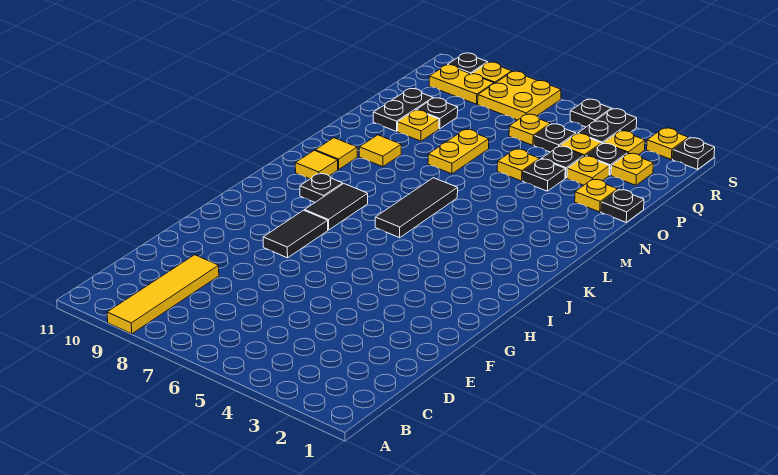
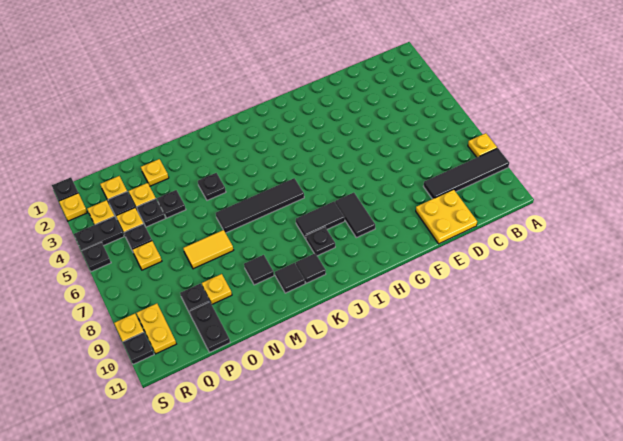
yellow 1x4 tile [107,255,219,334] -> black 1x4 tile [423,148,509,199]
black 1x2 tile [263,210,328,258] -> black 1x2 tile turned to [335,193,375,238]
black 1x3 tile [375,178,458,238] -> black 1x4 tile [216,178,304,233]
yellow 1x1 tile [295,150,338,179] -> black 1x1 tile [296,254,326,283]
yellow 1x1 tile [315,138,357,169] -> black 1x1 tile [275,263,305,293]
yellow 1x1 tile [359,135,401,167] -> black 1x1 tile [244,255,274,285]
yellow 1x2 plate [428,130,489,174] -> yellow 1x2 tile [183,230,233,269]
black 1x1 plate [601,190,644,222] -> black 1x1 plate moved to [198,173,226,200]
yellow 1x1 plate [497,149,540,181] -> yellow 1x1 plate moved to [468,133,497,157]
black 1x2 plate [373,89,433,131] -> black 1x2 plate turned to [189,302,230,352]
yellow 2x2 plate [478,71,561,120] -> yellow 2x2 plate moved to [416,189,477,244]

